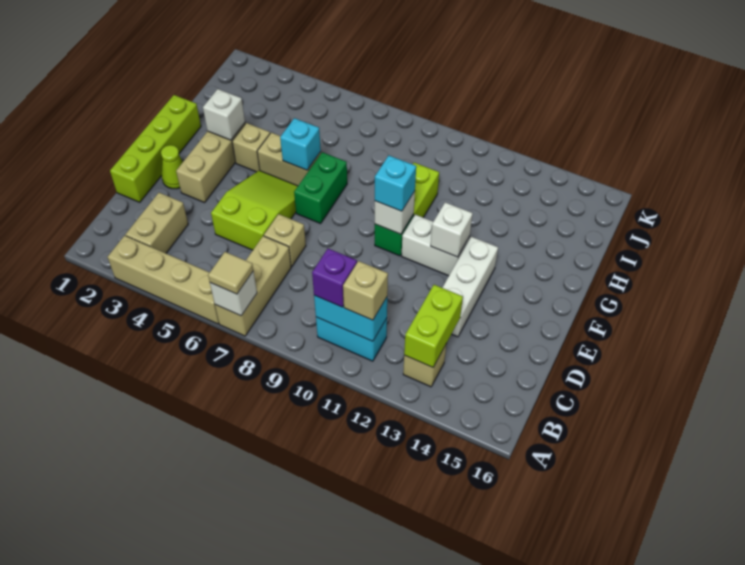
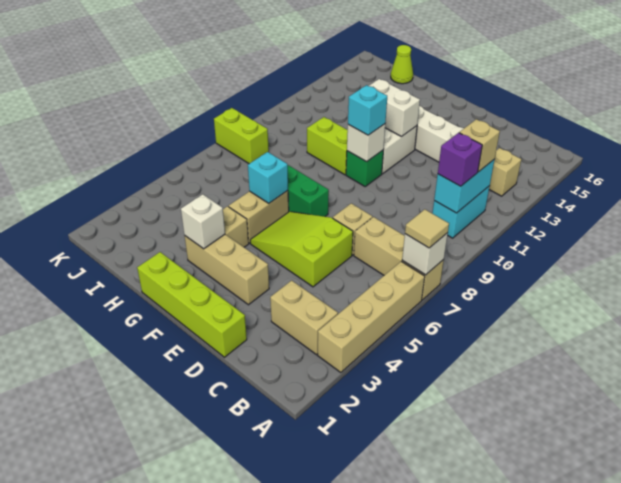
lime 1x2 brick [404,285,463,367] -> lime 1x2 brick moved to [214,108,269,164]
lime 1x1 cone [161,145,183,189] -> lime 1x1 cone moved to [391,45,413,84]
white 1x1 brick [431,202,473,257] -> white 1x2 brick [369,79,420,137]

